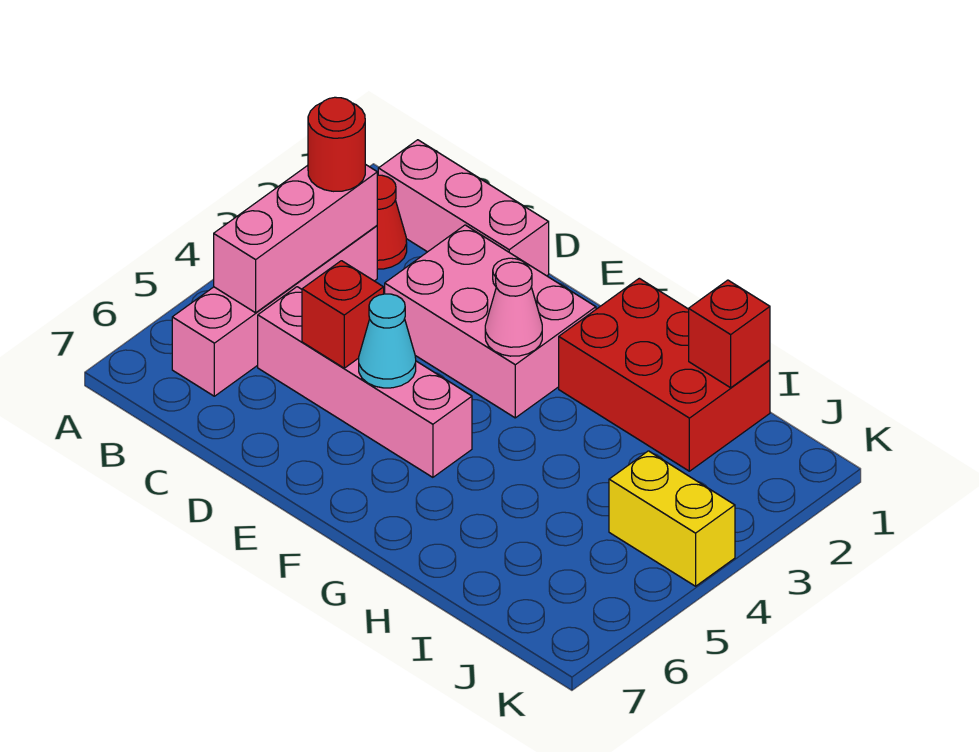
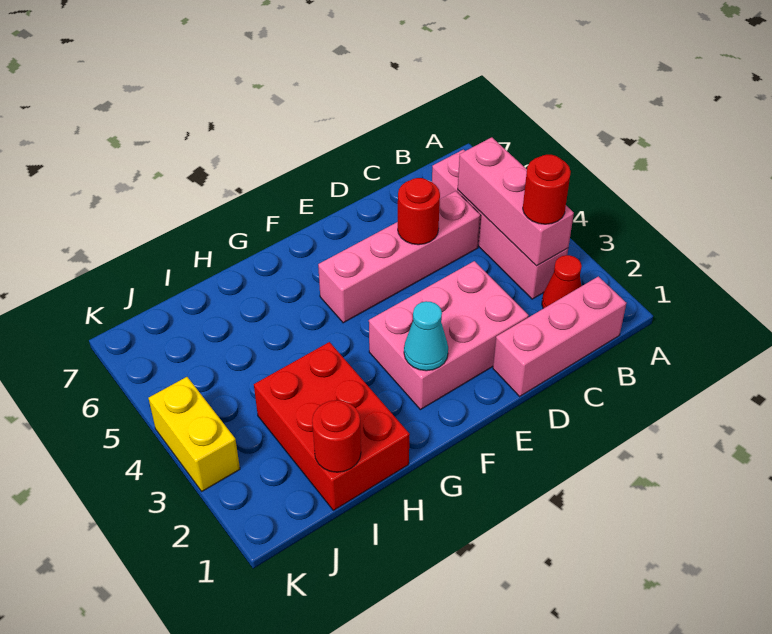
red 1x1 brick [302,261,384,368] -> red 1x1 round brick [398,178,440,245]
cyan 1x1 cone [359,294,416,388] -> cyan 1x1 cone moved to [404,301,448,371]
pink 1x1 cone [485,262,542,356] -> none
red 2x3 brick [559,278,770,471] -> red 2x3 brick turned to [254,342,410,510]
red 1x1 brick [689,280,770,388] -> red 1x1 round brick [312,400,361,472]
yellow 1x2 brick [609,451,735,586] -> yellow 1x2 brick turned to [148,377,240,491]

